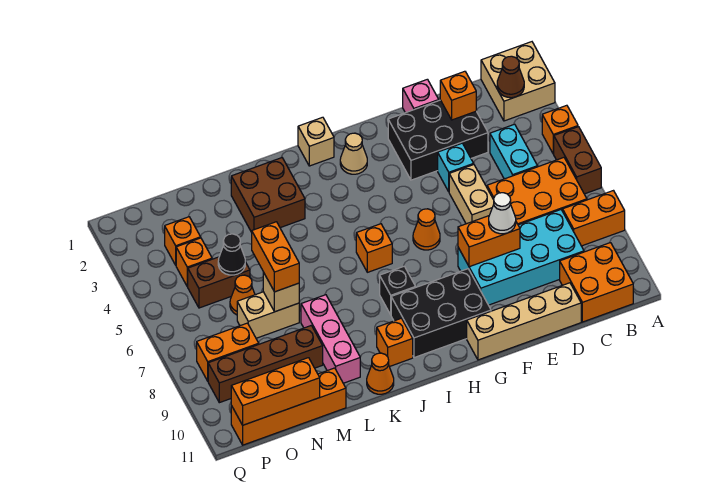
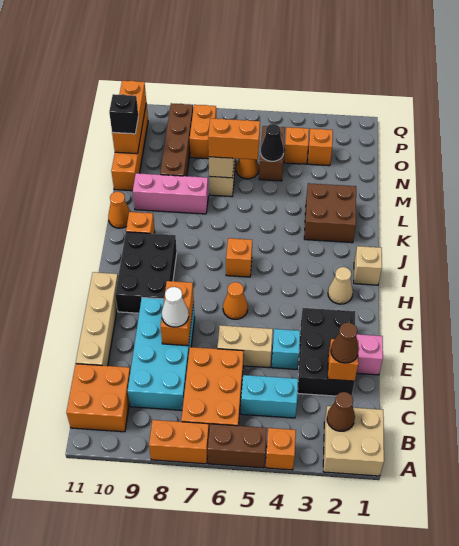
orange 1x2 brick [563,191,625,246] -> orange 1x2 brick turned to [149,420,209,464]
none -> brown 1x1 cone [331,322,359,363]
black 1x1 brick [380,266,416,315] -> black 1x1 brick moved to [109,94,138,134]

